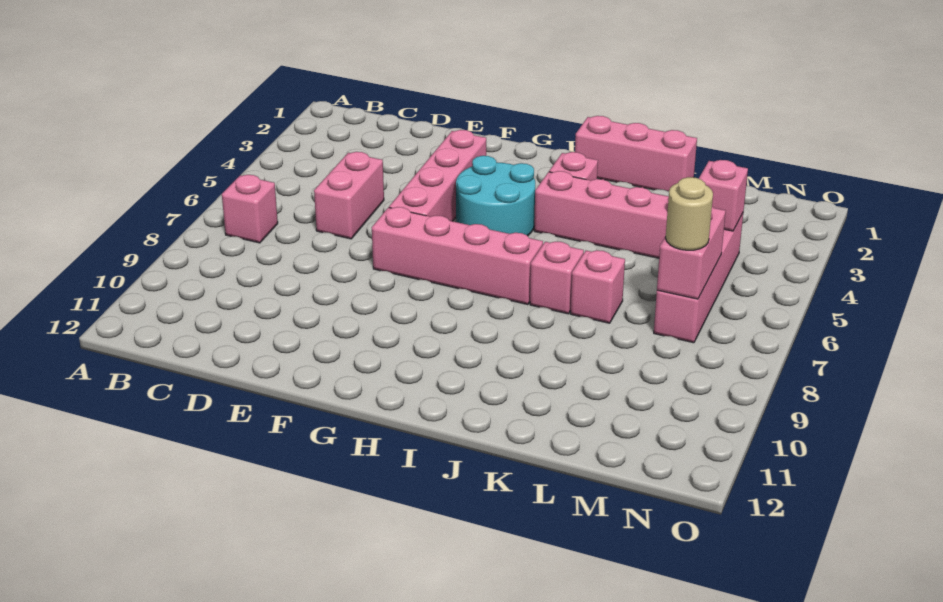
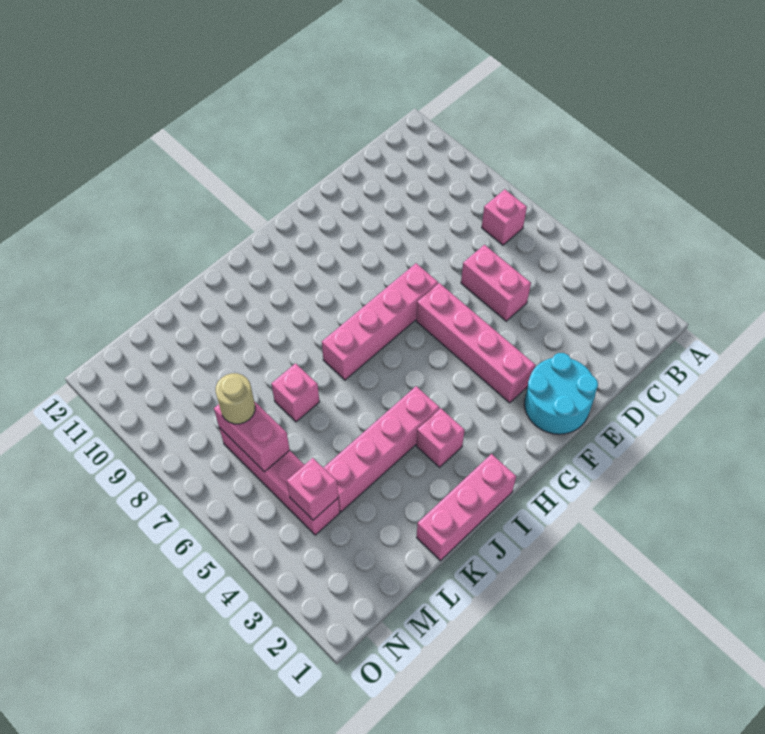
cyan 2x2 round brick [456,156,535,236] -> cyan 2x2 round brick moved to [524,353,598,434]
pink 1x1 brick [530,241,584,314] -> none

